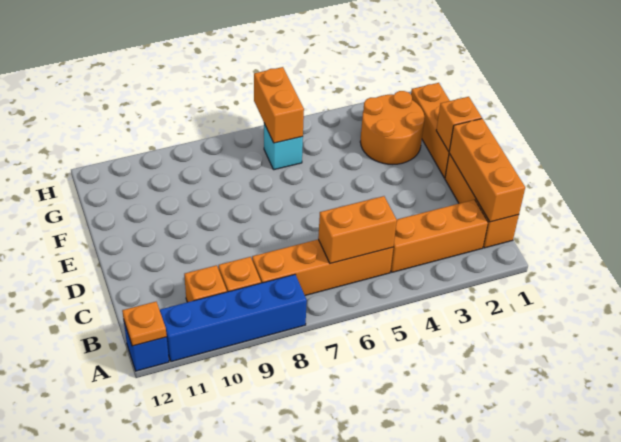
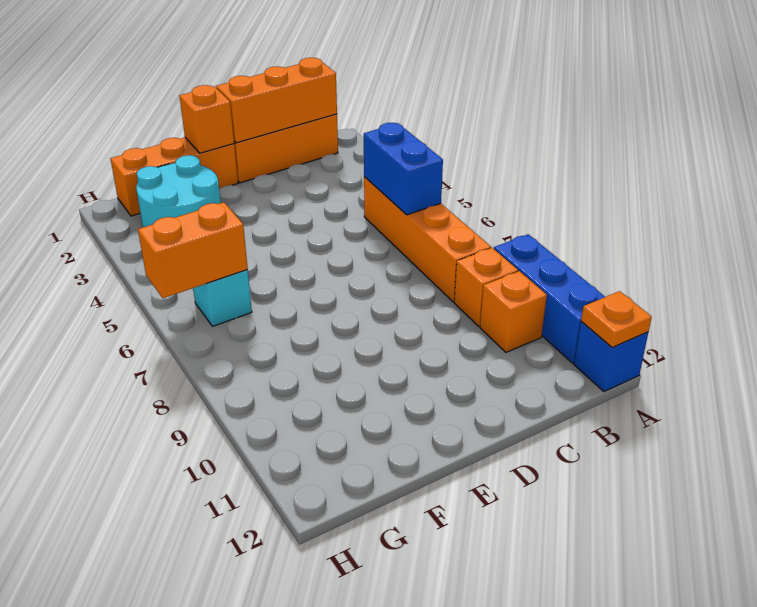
blue 1x4 brick [160,274,307,362] -> blue 1x3 brick [494,234,605,363]
orange 1x3 brick [391,200,488,272] -> none
orange 1x2 brick [318,196,397,264] -> blue 1x2 brick [364,123,443,215]
orange 2x2 round brick [360,91,424,164] -> cyan 2x2 round brick [136,155,221,227]

